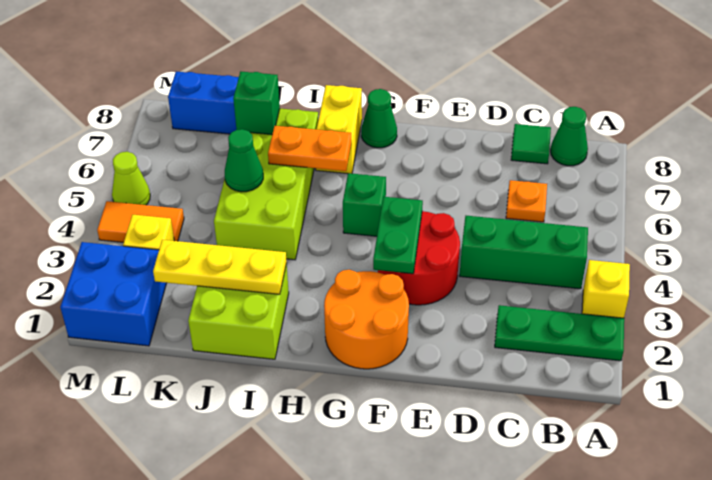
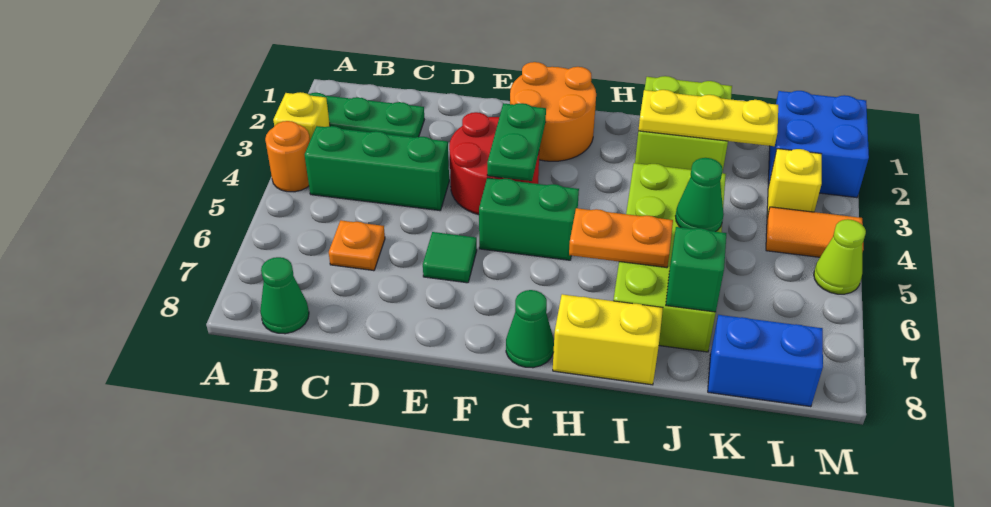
none -> orange 1x1 round brick [265,121,310,192]
green 1x1 tile [511,124,551,164] -> green 1x1 tile moved to [423,232,477,283]
green 1x1 brick [343,173,386,236] -> green 1x2 brick [479,178,579,260]
yellow 1x2 brick [316,85,362,174] -> yellow 1x2 brick turned to [553,294,663,385]

